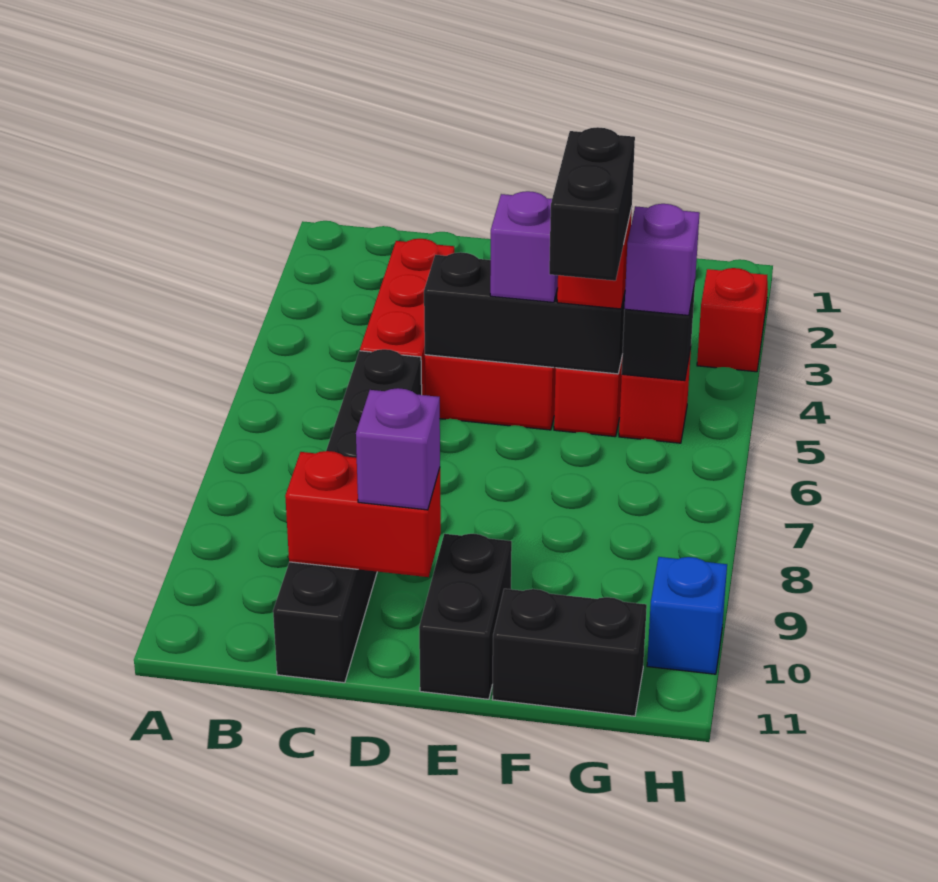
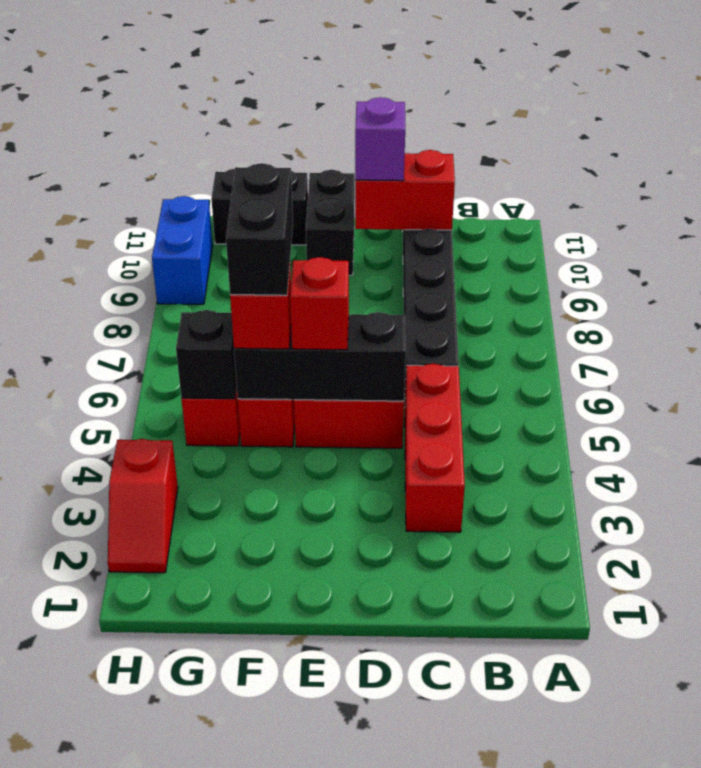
purple 1x1 brick [490,191,558,302] -> red 1x1 brick [290,257,349,350]
purple 1x1 brick [625,204,700,315] -> none
blue 1x1 brick [647,557,727,674] -> blue 1x2 brick [152,196,213,304]

